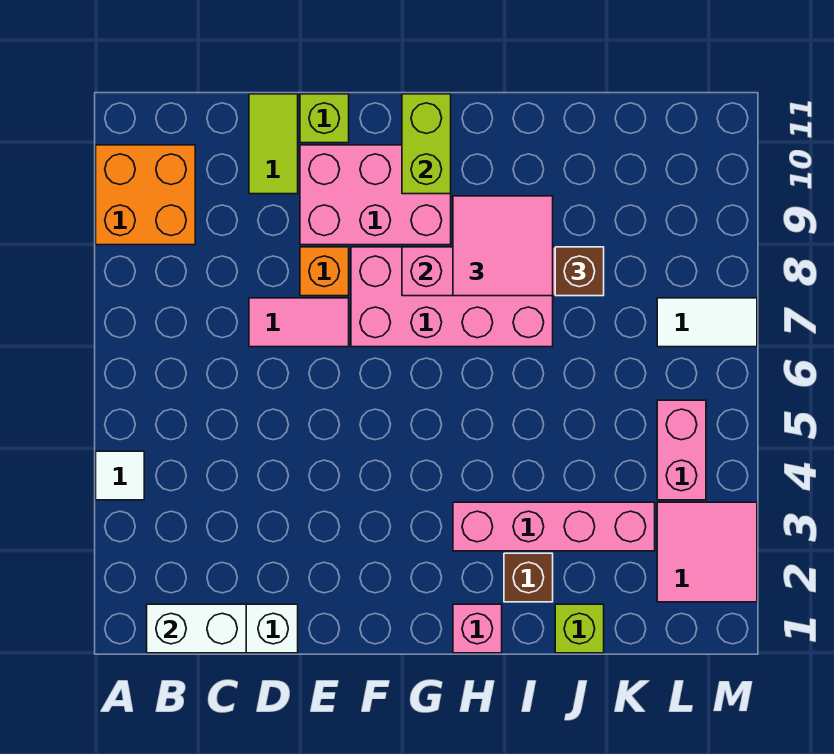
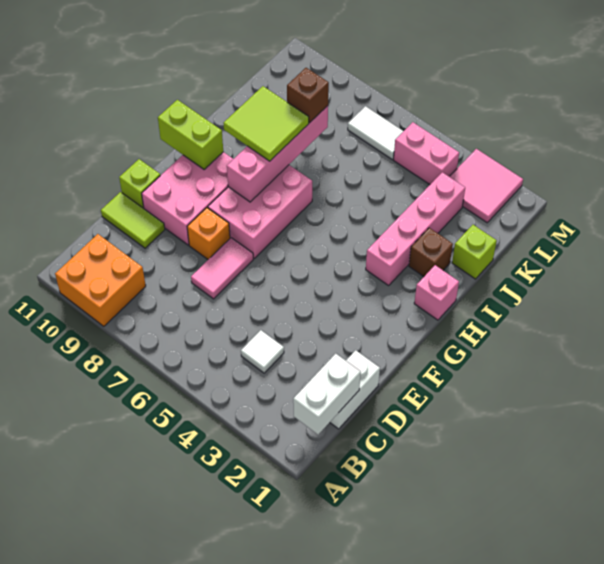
white 1x1 tile [96,451,144,500] -> white 1x1 tile moved to [241,330,284,373]
pink 2x4 brick [351,247,553,347] -> pink 2x3 brick [208,165,312,258]
pink 2x2 tile [453,196,553,296] -> lime 2x2 tile [223,86,309,161]
white 1x2 tile [657,298,757,347] -> white 1x2 tile turned to [348,106,403,159]

